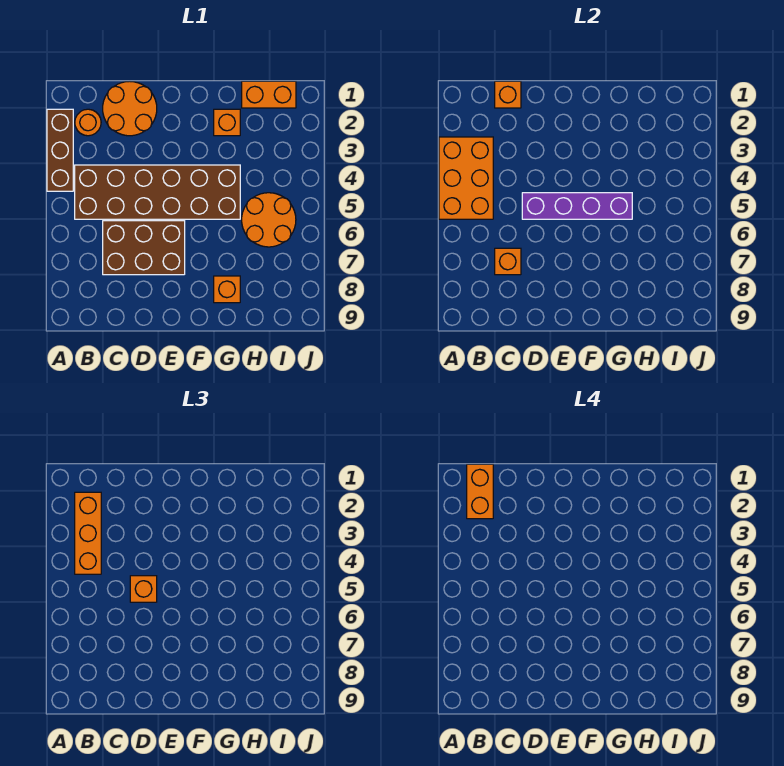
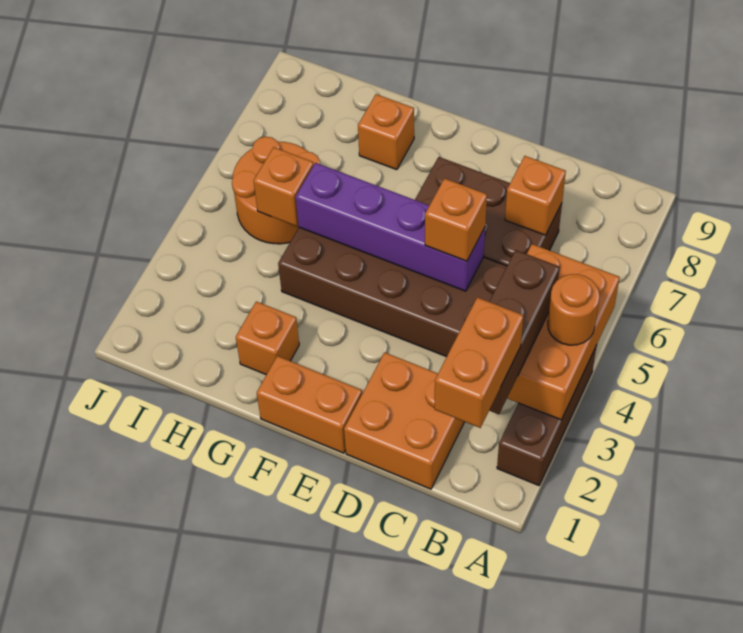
orange 1x1 round brick [75,109,101,136] -> orange 1x1 round brick moved to [548,274,600,345]
orange 1x3 brick [75,492,101,574] -> brown 1x3 brick [489,250,560,414]
orange 2x2 round brick [103,81,157,136] -> orange 2x2 brick [344,352,464,489]
orange 1x1 brick [495,81,521,108] -> orange 1x1 brick moved to [254,147,314,226]
orange 1x2 brick [242,81,296,108] -> orange 1x2 brick moved to [257,356,362,453]

